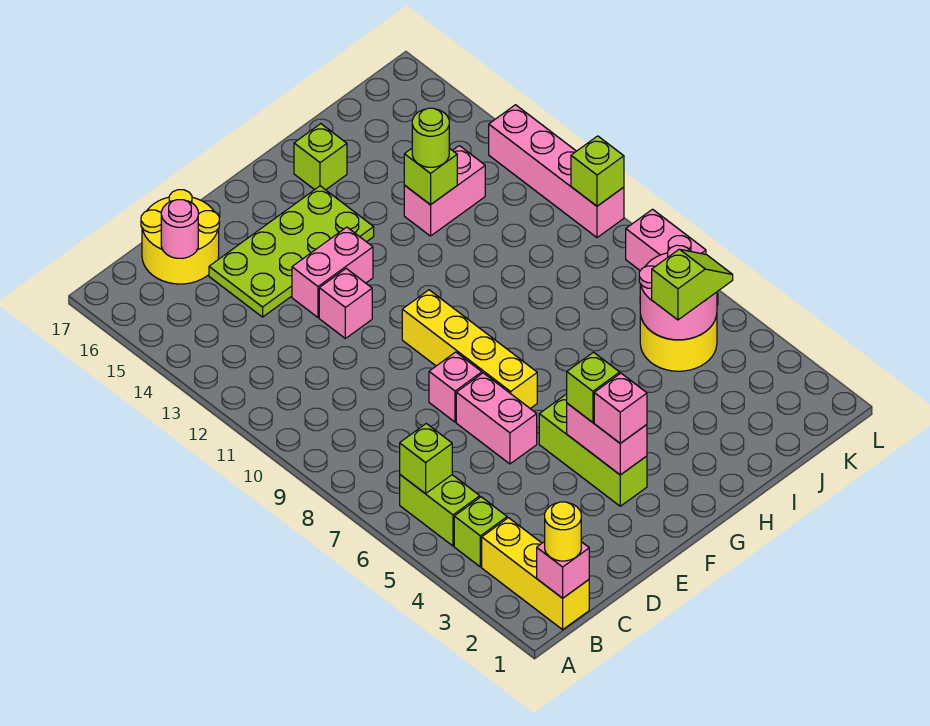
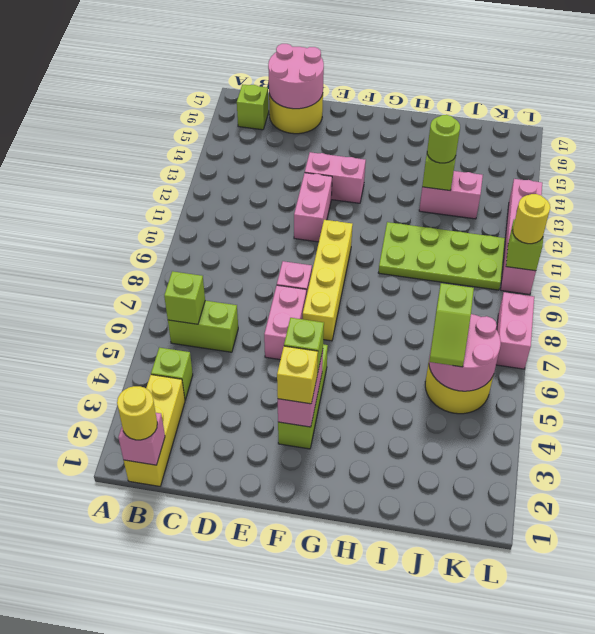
lime 1x2 brick [400,475,480,546] -> lime 1x2 brick turned to [168,301,238,352]
pink 1x1 round brick [161,200,198,258] -> pink 2x2 round brick [268,44,324,109]
lime 2x4 plate [209,186,374,317] -> lime 2x4 plate moved to [378,222,505,290]
pink 1x1 brick [319,269,372,338] -> pink 1x2 brick [294,173,332,242]
pink 1x1 brick [594,373,647,443] -> yellow 1x1 brick [277,346,318,404]
lime 1x1 brick [294,124,347,190] -> lime 1x1 brick moved to [237,84,269,130]
lime 1x2 slope [652,249,733,320] -> lime 1x2 slope turned to [429,283,474,367]
none -> yellow 1x1 round brick [513,194,550,244]

